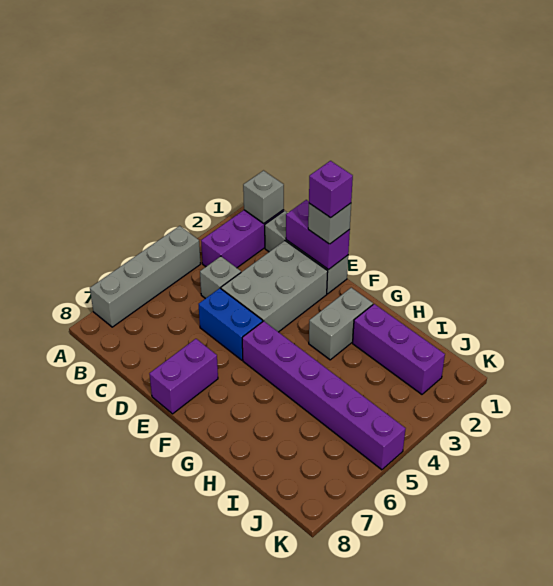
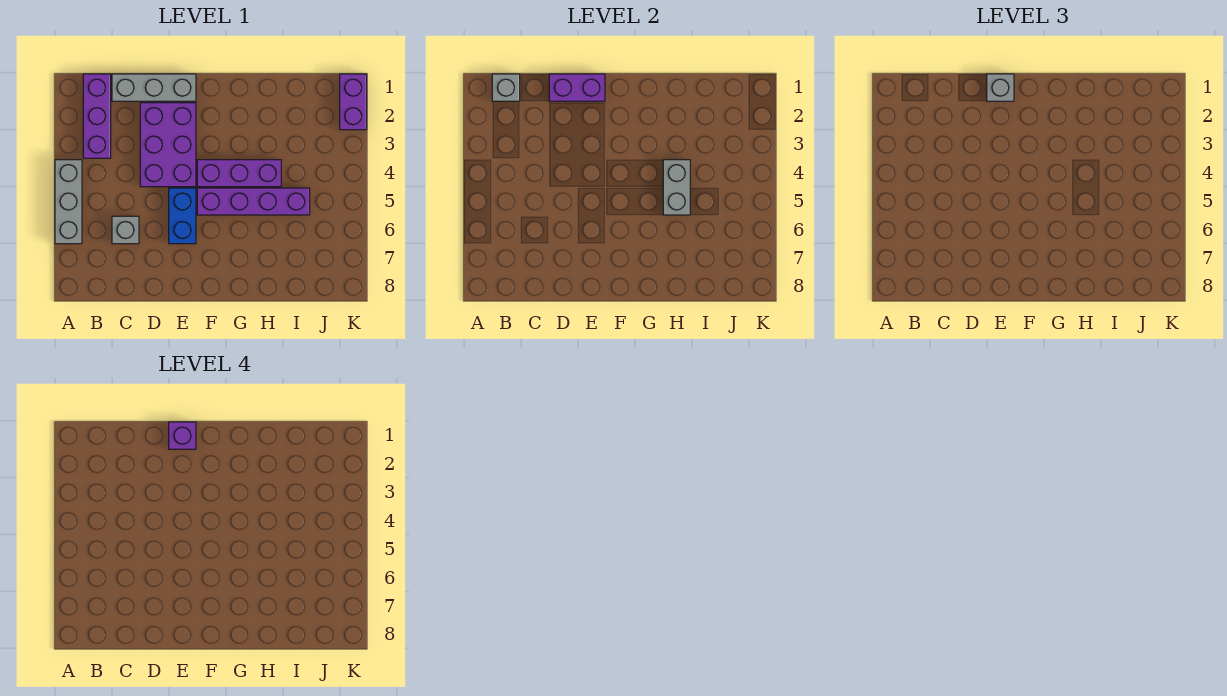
grey 1x4 brick [90,226,200,327] -> grey 1x3 brick [55,160,82,244]
grey 1x1 brick [200,256,241,299] -> grey 1x1 brick moved to [112,216,139,244]
grey 2x3 brick [221,241,328,332] -> purple 2x3 brick [140,103,196,187]
blue 1x2 brick [199,288,263,360] -> blue 1x2 brick turned to [169,188,196,244]
purple 1x2 brick [149,339,218,414] -> purple 1x2 brick moved to [340,74,367,130]
purple 1x6 brick [242,321,406,470] -> purple 1x4 brick [197,188,310,215]
grey 1x2 brick [309,288,373,360] -> grey 1x2 brick moved to [663,160,690,215]
purple 1x3 brick [353,304,445,394] -> purple 1x3 brick moved to [197,160,281,187]

